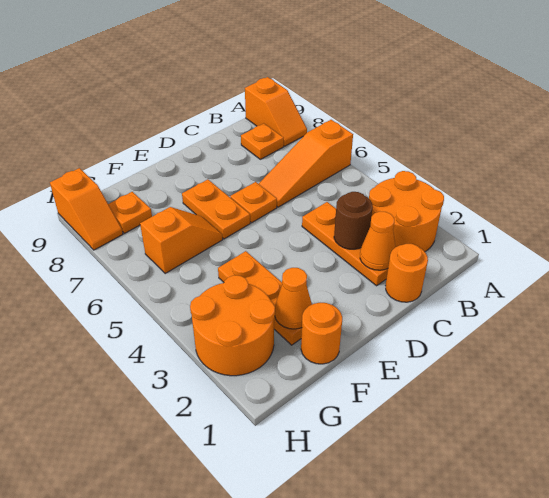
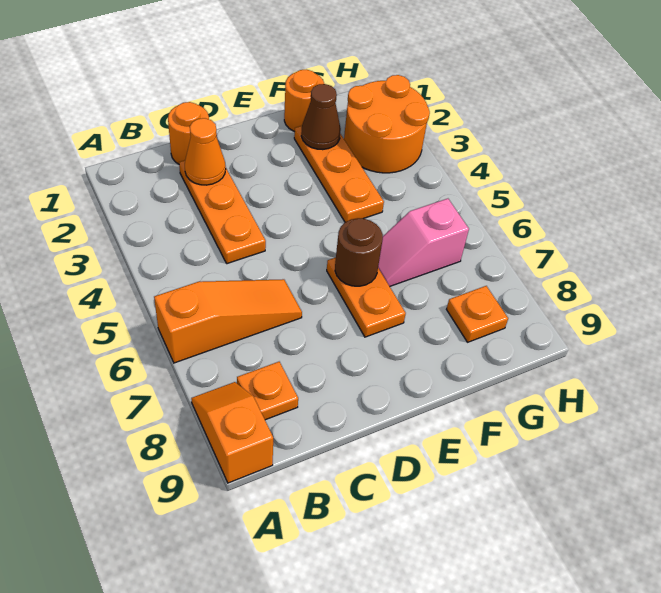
orange 2x2 round brick [369,171,444,252] -> none
brown 1x1 round brick [334,192,373,249] -> brown 1x1 round brick moved to [335,218,383,286]
orange 1x1 plate [230,182,277,223] -> none
orange 1x1 cone [275,268,312,329] -> brown 1x1 cone [301,84,341,150]
orange 1x2 slope [140,207,223,273] -> pink 1x2 slope [378,199,469,286]
orange 1x2 slope [50,168,123,250] -> none

